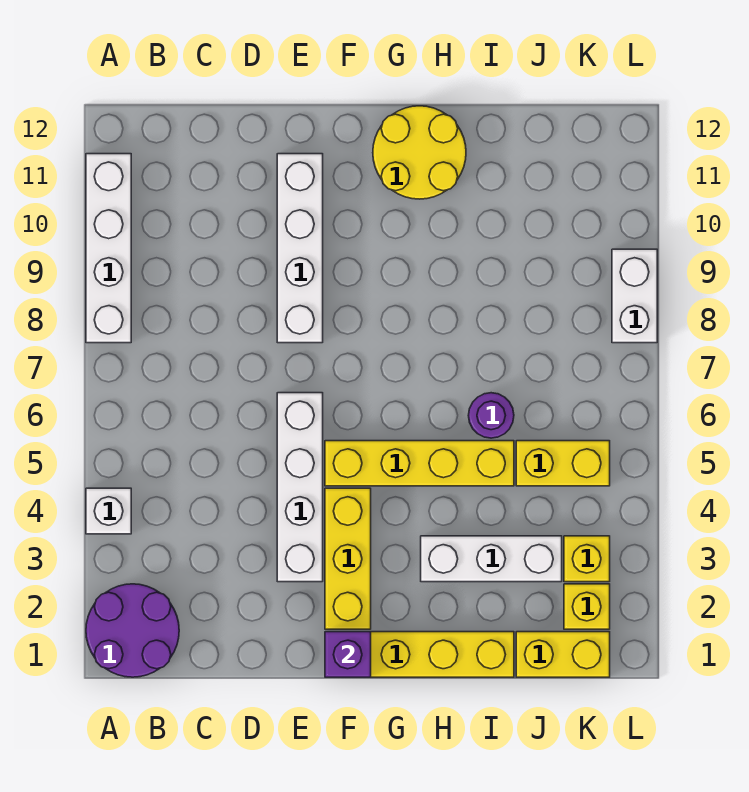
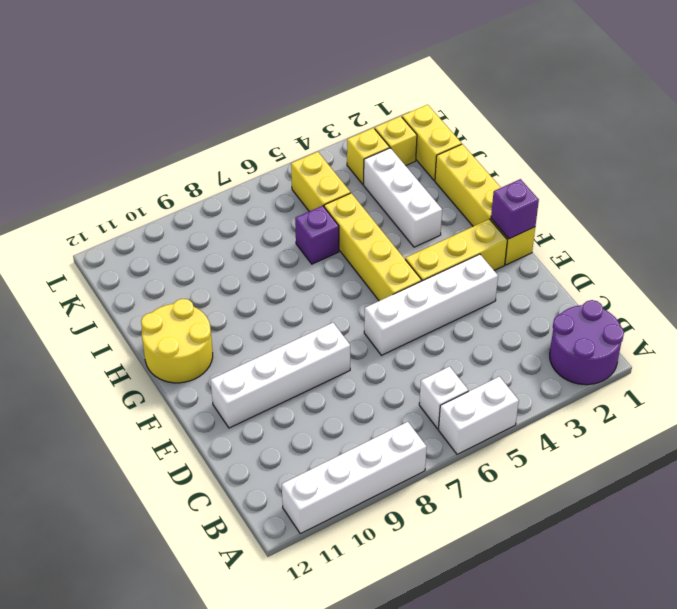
white 1x1 brick [86,488,131,534] -> white 1x1 brick moved to [419,366,468,429]
purple 1x1 round brick [468,393,514,438] -> purple 1x1 brick [295,206,339,264]
white 1x2 brick [612,249,657,343] -> white 1x2 brick moved to [439,376,519,454]

